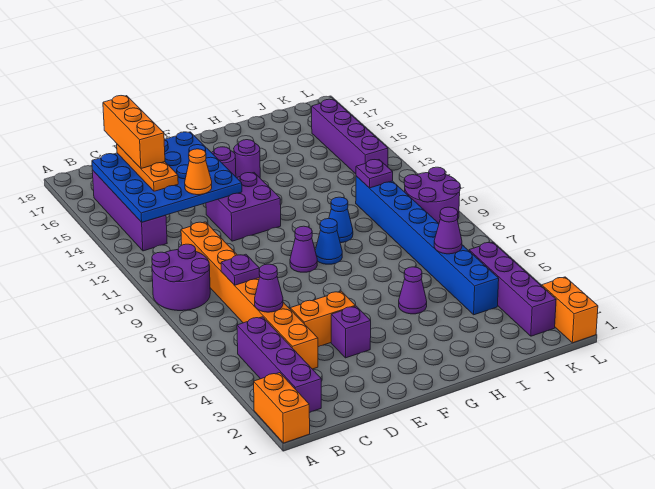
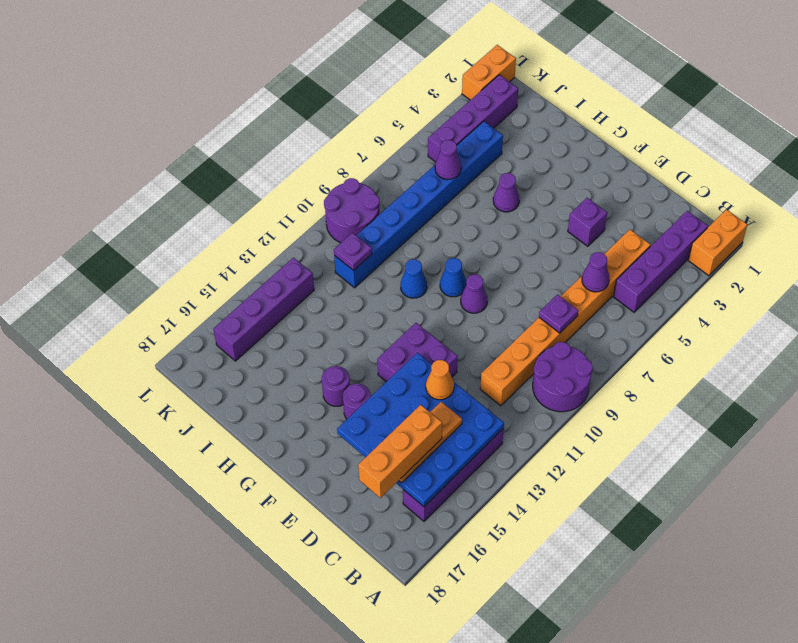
orange 1x2 brick [290,291,355,347] -> none

